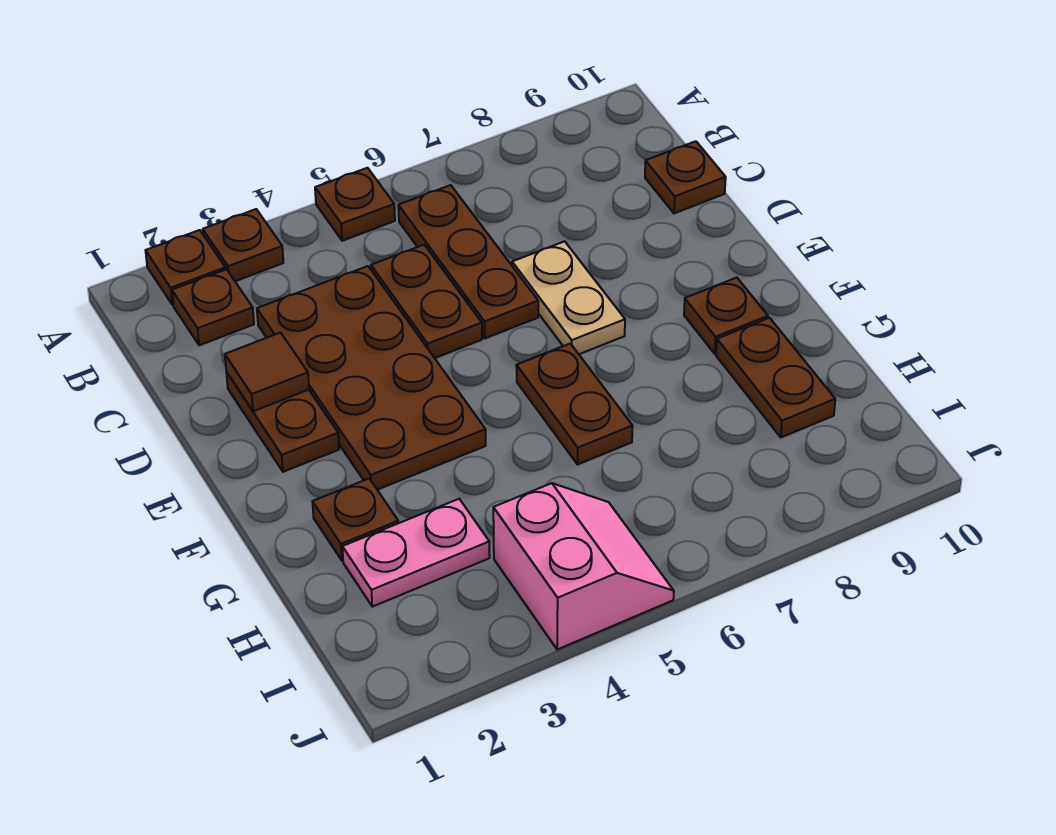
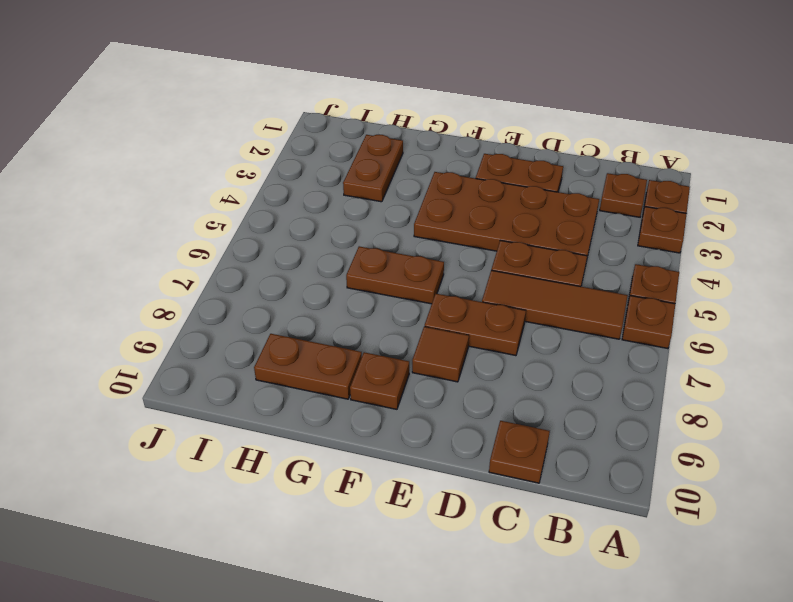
brown 1x3 plate [398,185,538,338] -> brown 1x3 tile [482,270,628,339]
brown 1x1 tile [225,333,309,411] -> brown 1x1 tile moved to [412,327,469,382]
tan 1x2 plate [512,241,625,354] -> brown 1x2 plate [424,294,526,356]
brown 1x1 plate [312,479,398,561] -> brown 1x1 plate moved to [622,296,675,349]
pink 1x2 plate [342,499,490,607] -> brown 1x2 plate [343,135,403,202]
pink 2x2 slope [493,483,674,650] -> none

